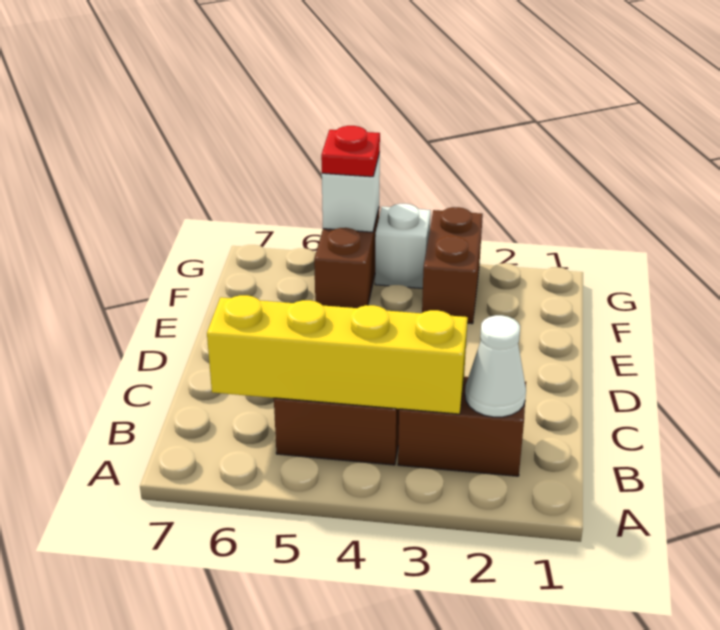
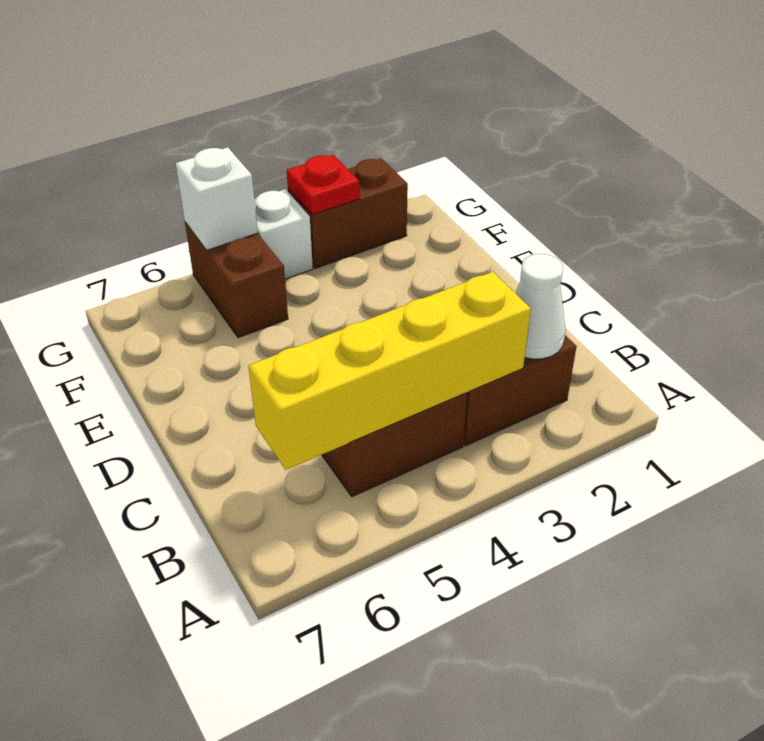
brown 1x2 brick [422,207,483,324] -> brown 1x2 brick turned to [288,158,408,268]
red 1x1 plate [321,126,380,177] -> red 1x1 plate moved to [287,155,360,215]

